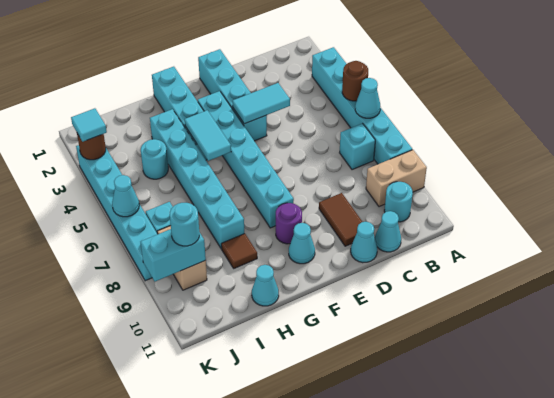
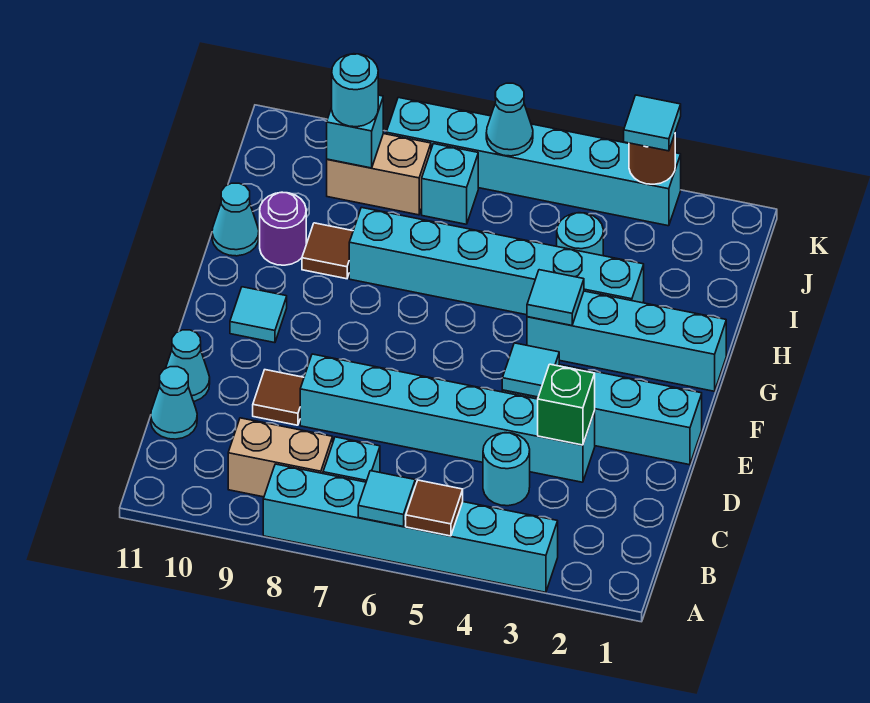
brown 1x1 round brick [342,61,368,101] -> brown 1x1 tile [406,480,463,536]
cyan 1x1 cone [355,78,380,118] -> cyan 1x1 tile [358,471,415,526]
tan 1x2 brick [366,150,427,207] -> tan 1x2 brick turned to [228,418,333,497]
cyan 1x1 round brick [384,182,413,222] -> cyan 1x1 round brick moved to [483,433,530,506]
none -> green 1x1 brick [538,364,595,445]
cyan 1x2 tile [233,83,290,124] -> cyan 1x1 tile [502,343,559,397]
brown 1x2 tile [319,193,362,246] -> brown 1x1 tile [253,370,304,425]
cyan 1x6 brick [198,91,294,228] -> cyan 1x6 brick moved to [300,354,595,482]
purple 1x1 round brick [276,203,302,244] -> purple 1x1 round brick moved to [260,192,306,265]
cyan 1x1 cone [289,223,315,264] -> cyan 1x1 tile [230,287,287,343]
cyan 1x2 tile [185,110,231,161] -> cyan 1x1 tile [527,270,584,326]
cyan 1x2 brick [141,229,206,281] -> cyan 1x1 brick [327,95,383,168]

